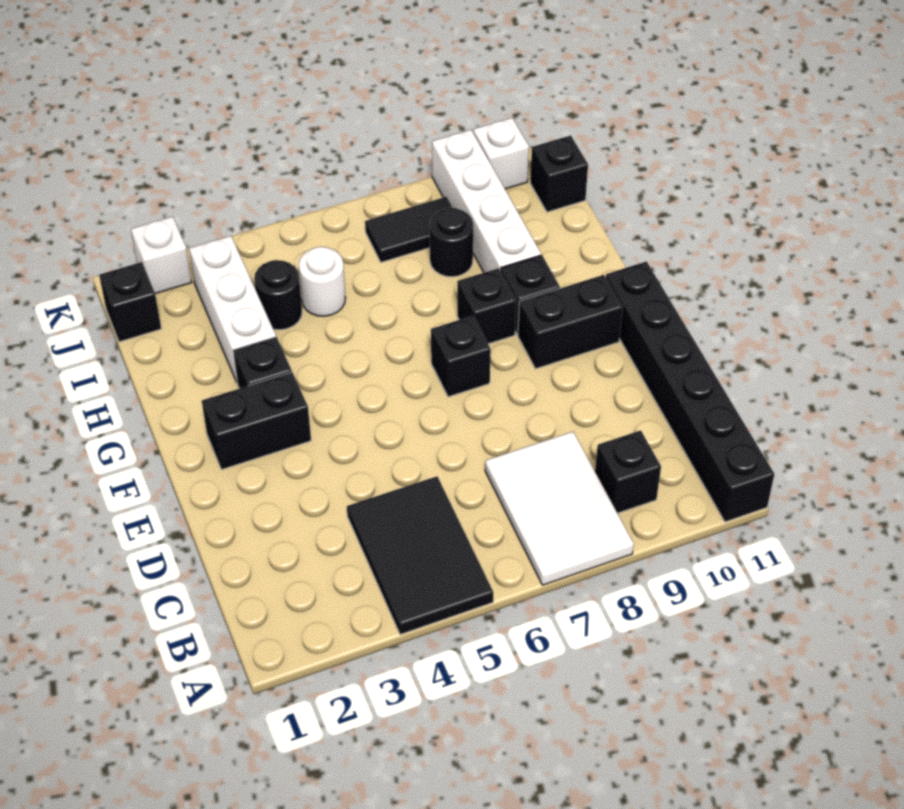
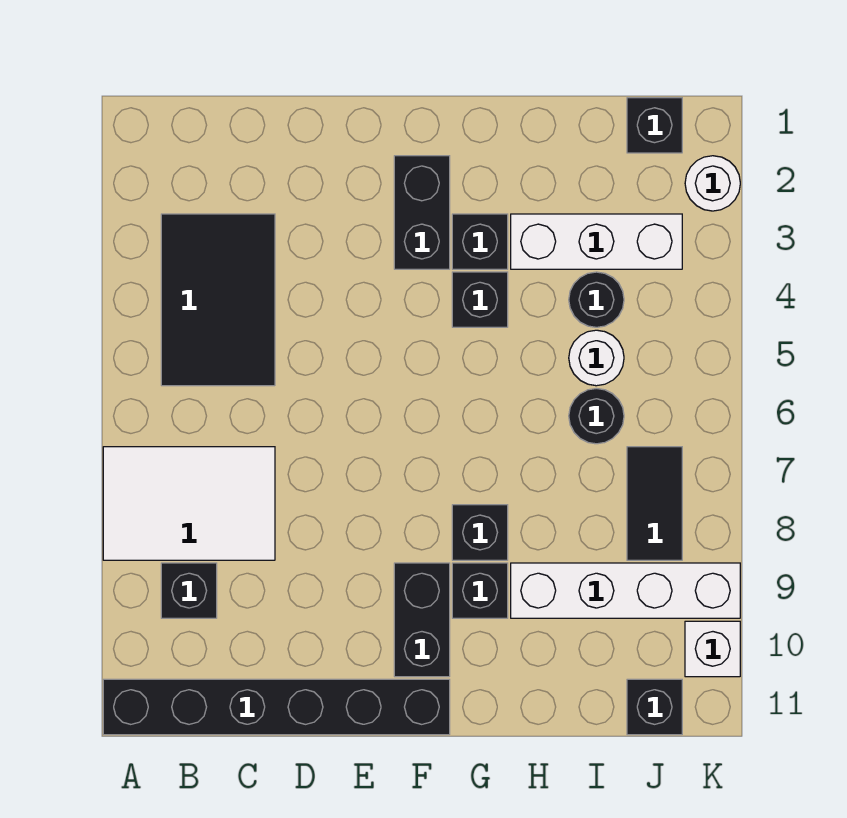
black 2x3 tile [347,476,493,635] -> black 2x3 tile turned to [161,214,275,386]
black 1x1 brick [431,316,491,397] -> black 1x1 brick moved to [452,272,508,327]
black 1x1 round brick [430,208,473,277] -> black 1x1 round brick moved to [569,388,624,444]
white 1x1 brick [131,216,192,294] -> white 1x1 round brick [685,156,740,211]

